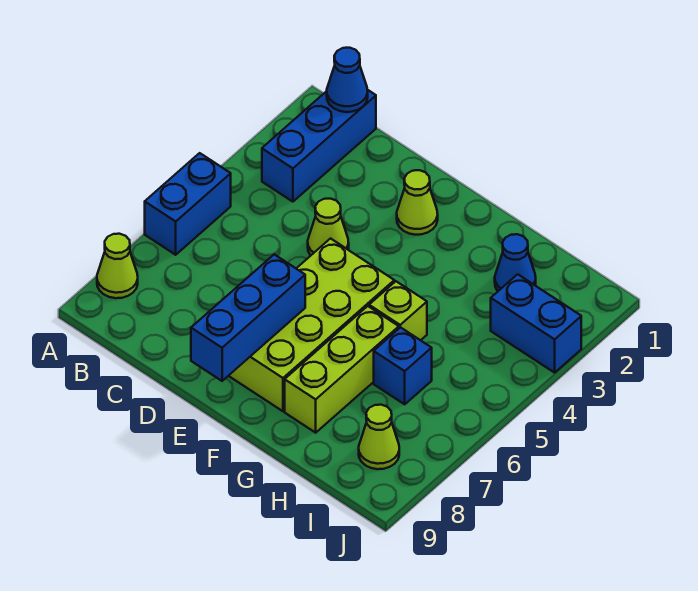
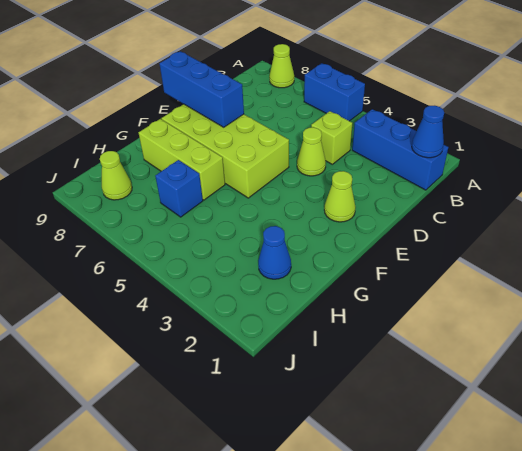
lime 1x1 brick [369,281,427,340] -> lime 1x1 brick moved to [311,111,352,164]
blue 1x2 brick [491,274,581,373] -> none

